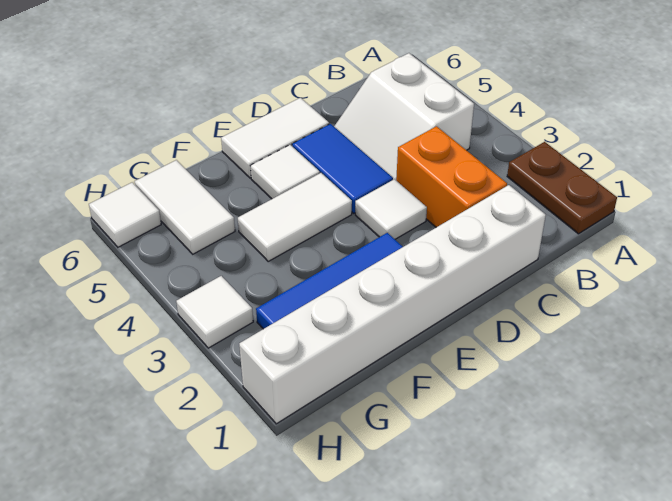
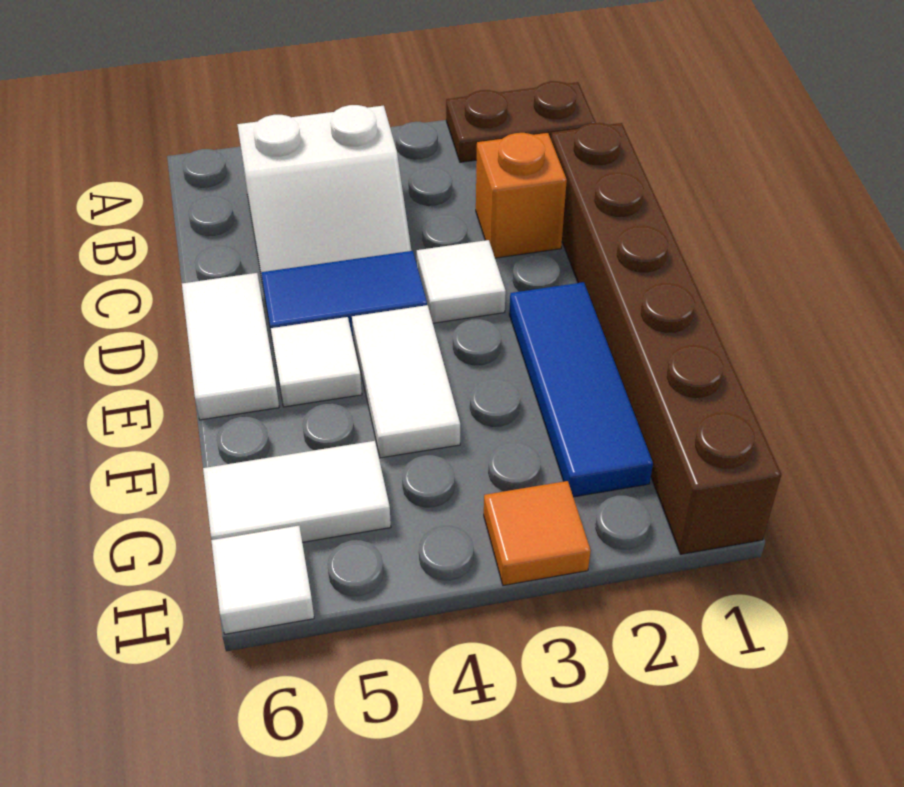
white 1x6 brick [239,185,546,424] -> brown 1x6 brick [551,123,781,554]
orange 1x2 brick [396,126,507,227] -> orange 1x1 brick [476,133,567,258]
white 1x1 tile [176,276,253,348] -> orange 1x1 tile [484,481,591,586]

